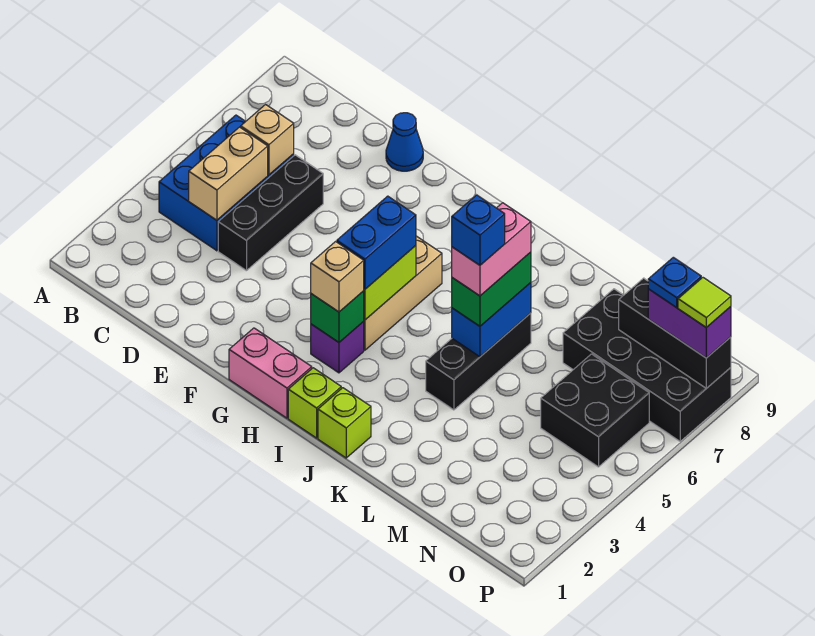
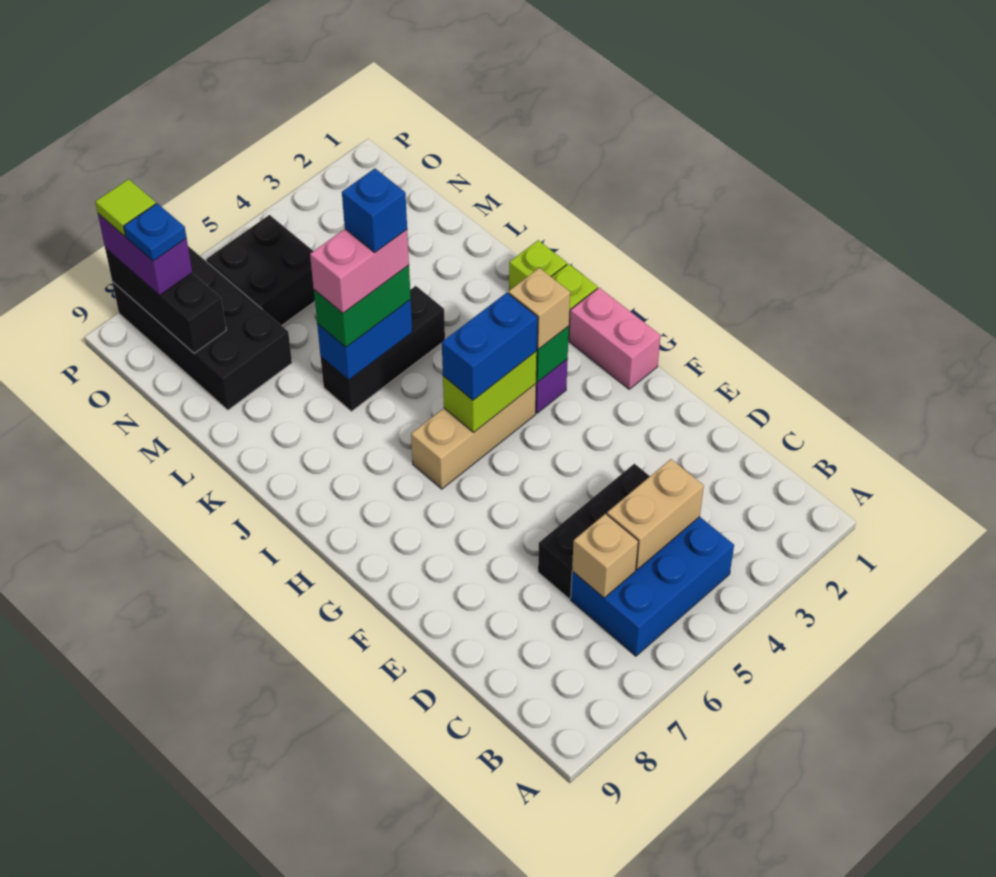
blue 1x1 cone [386,113,423,171] -> none

